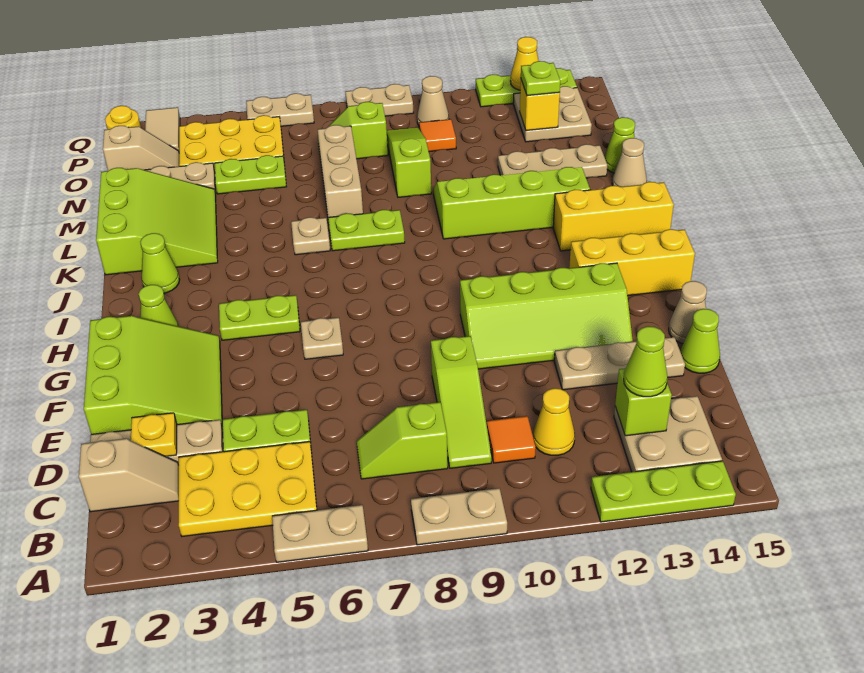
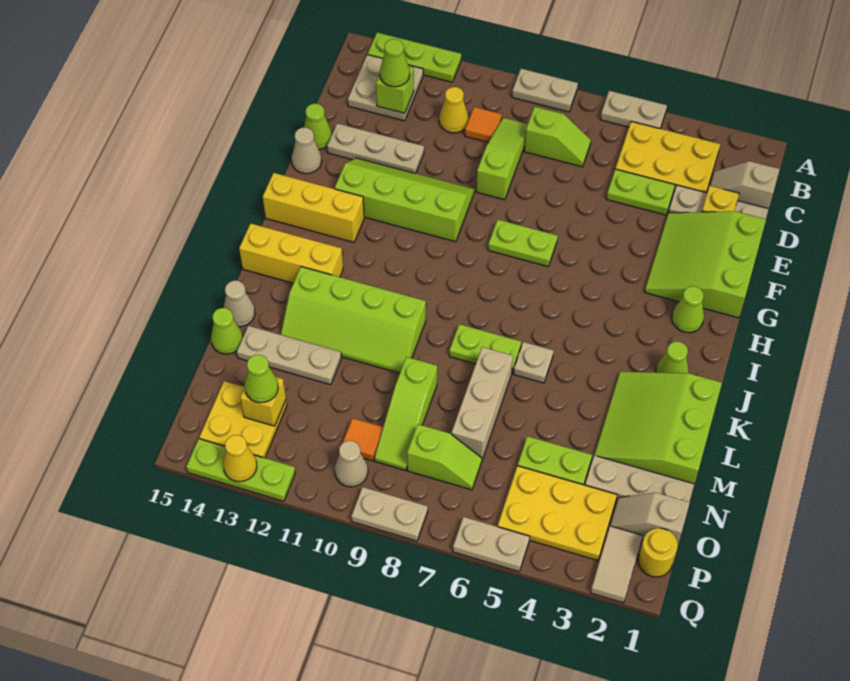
tan 1x1 plate [301,317,343,359] -> none
lime 1x2 plate [219,295,300,340] -> lime 1x2 plate moved to [488,219,558,267]
tan 2x2 plate [513,86,592,142] -> yellow 2x2 plate [199,381,287,458]
lime 1x1 plate [521,61,560,96] -> lime 1x1 cone [244,355,278,403]

